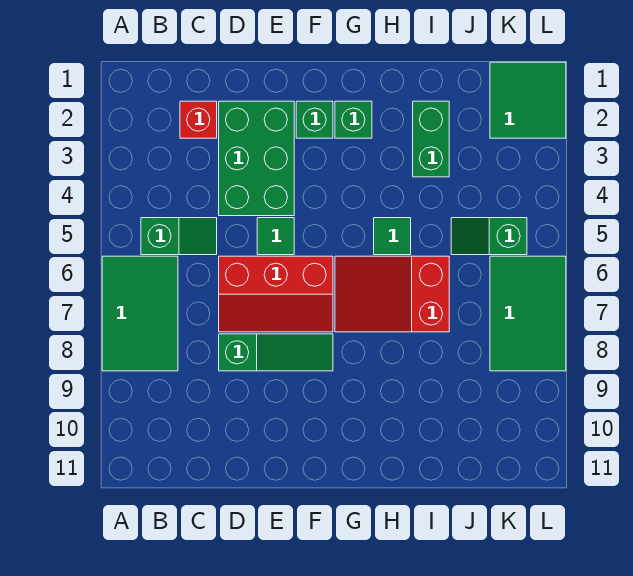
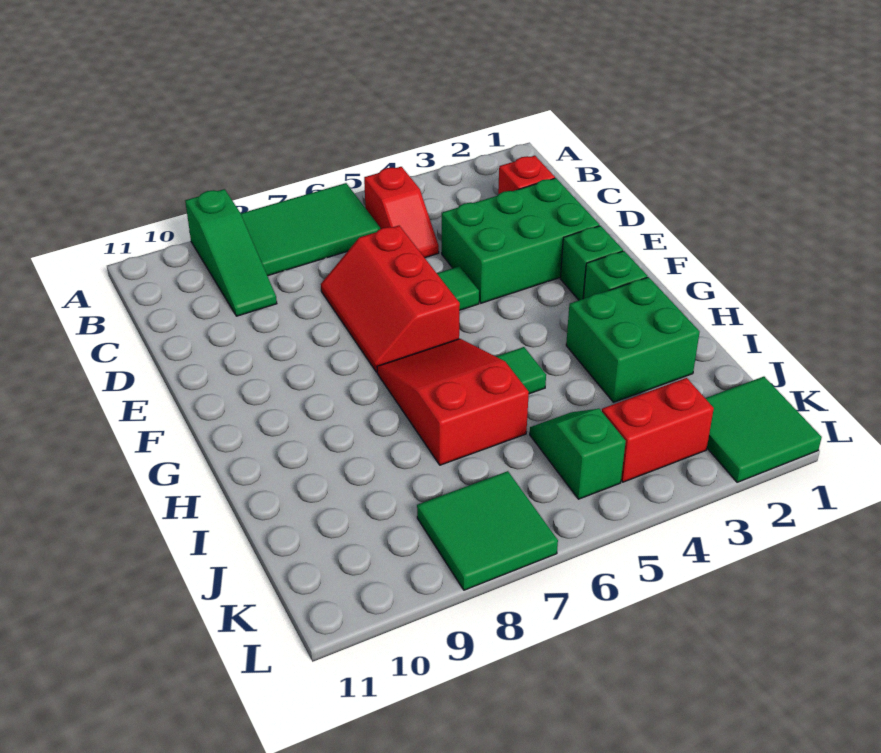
green 1x2 slope [141,218,217,255] -> red 1x2 slope [364,167,439,258]
green 1x3 slope [219,334,333,371] -> green 1x3 slope moved to [185,189,277,316]
green 1x2 brick [413,101,449,177] -> green 2x2 brick [566,277,700,402]
none -> red 1x2 brick [602,378,714,482]
green 2x3 tile [490,256,566,371] -> green 2x2 tile [417,471,558,590]

